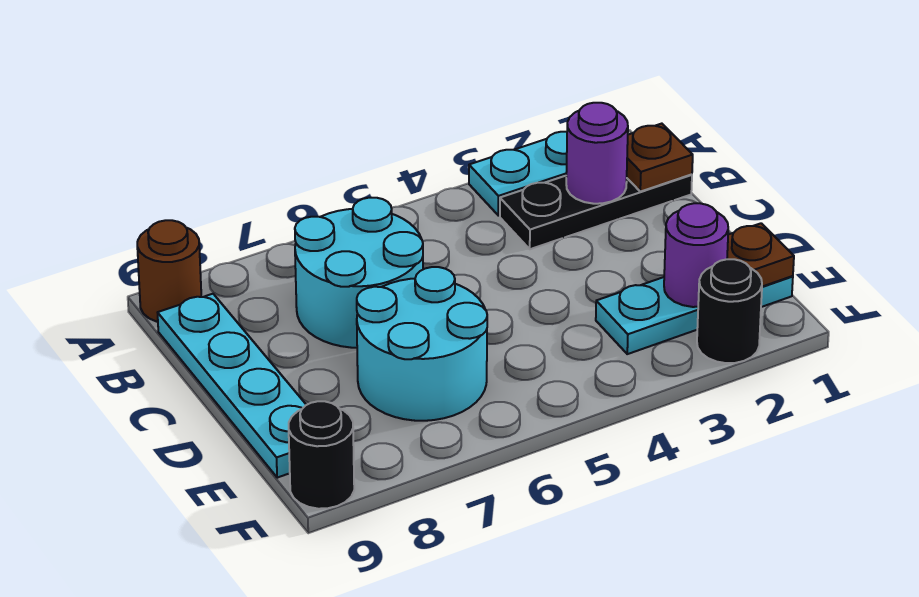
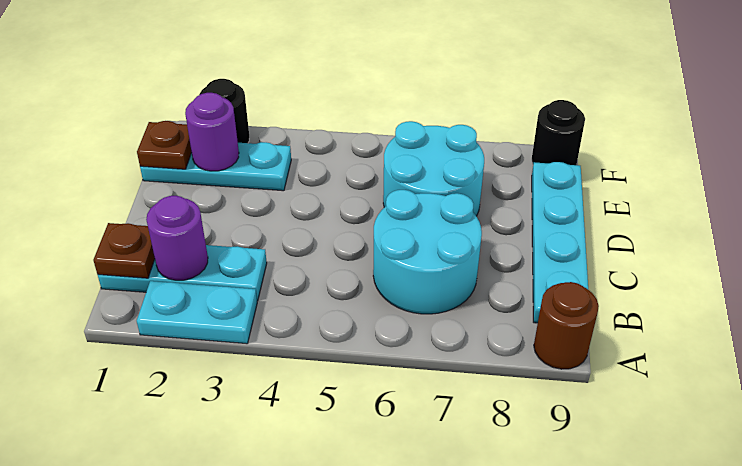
black 1x3 plate [500,174,692,249] -> cyan 1x3 plate [98,245,267,301]

